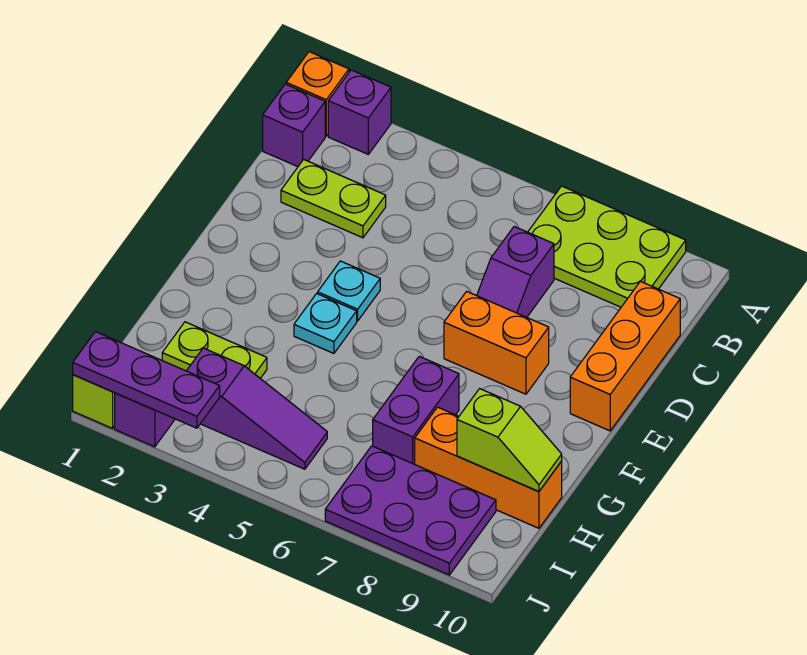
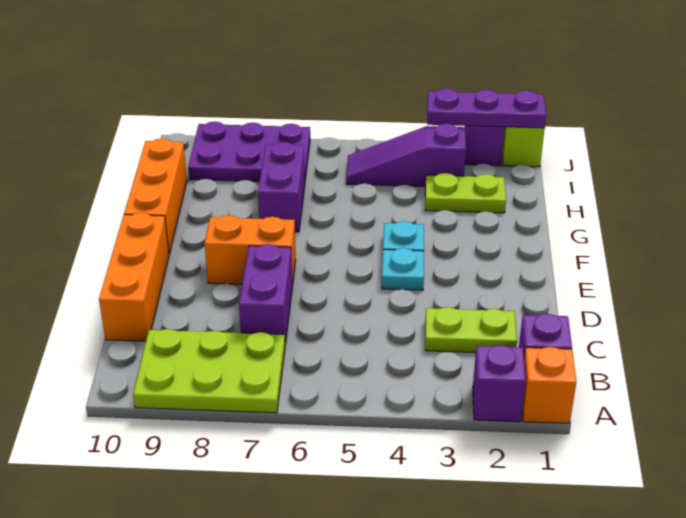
purple 1x2 slope [477,227,554,317] -> purple 1x2 brick [239,244,292,344]
orange 1x3 brick [415,407,562,528] -> orange 1x3 brick turned to [124,138,187,254]
lime 1x2 slope [457,389,562,492] -> none

